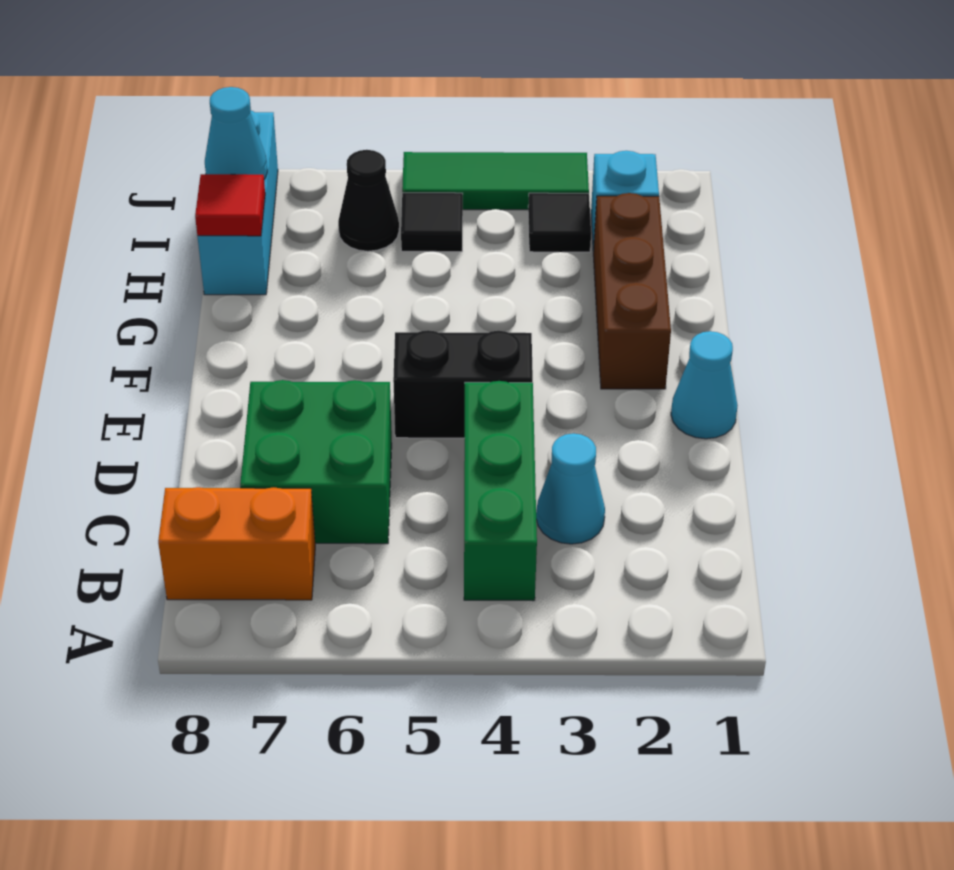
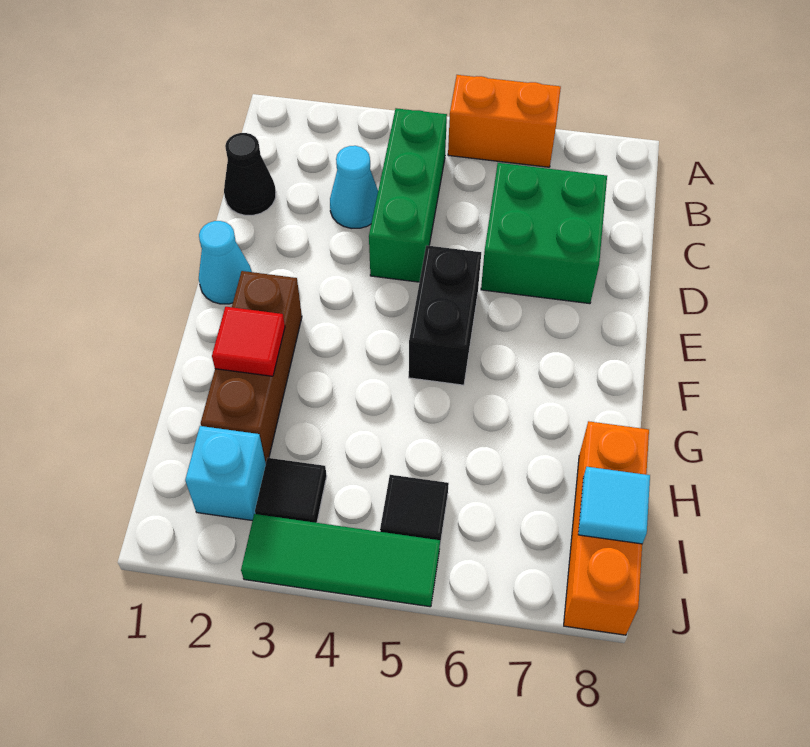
orange 1x2 brick [158,487,315,600] -> orange 1x2 brick moved to [448,75,561,167]
black 1x2 brick [393,330,533,438] -> black 1x2 brick turned to [409,245,481,385]
cyan 1x3 brick [198,111,278,295] -> orange 1x3 brick [564,421,649,635]
red 1x1 tile [195,174,265,236] -> red 1x1 tile moved to [212,307,285,376]
black 1x1 cone [338,150,399,251] -> black 1x1 cone moved to [224,133,276,215]
cyan 1x1 cone [205,87,267,179] -> cyan 1x1 tile [578,467,650,544]

